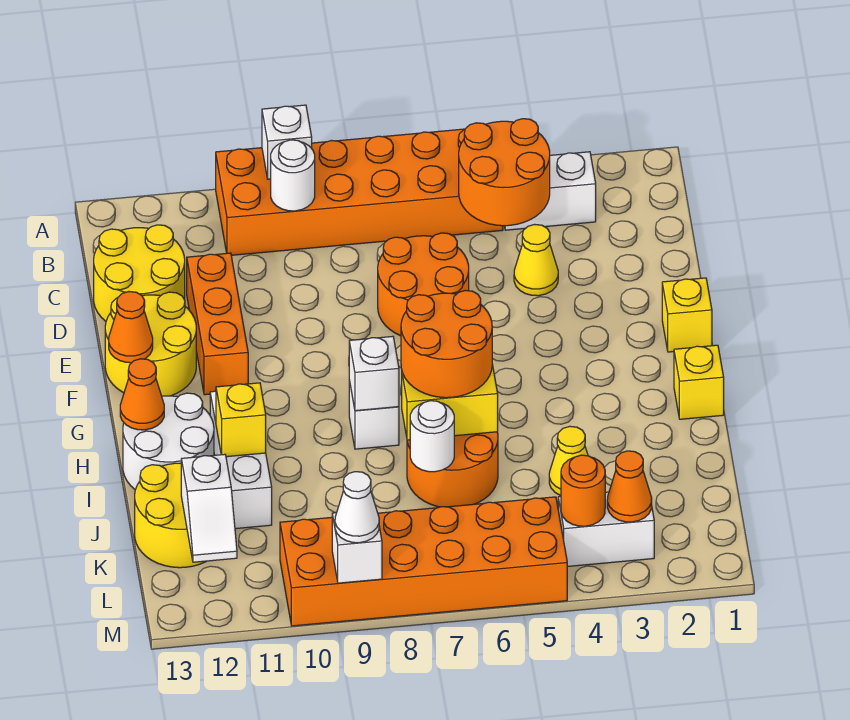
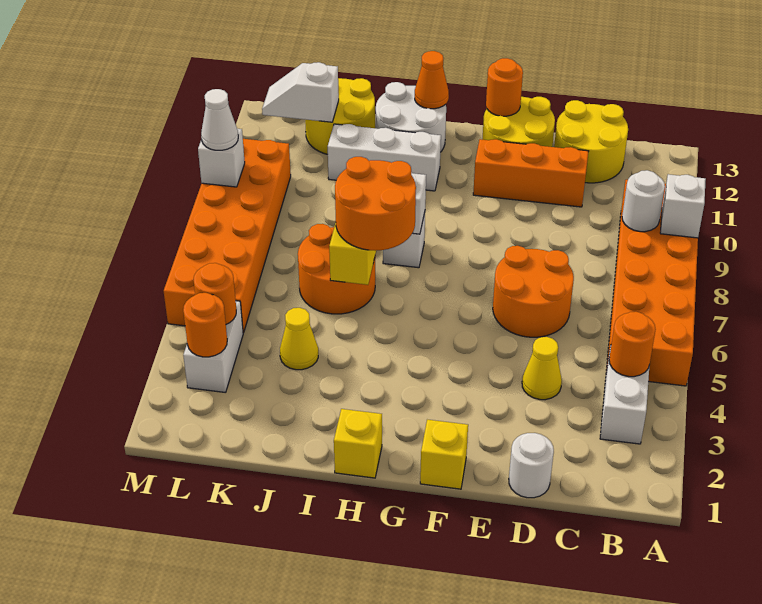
orange 2x2 round brick [459,119,550,226] -> orange 1x1 round brick [609,312,656,377]
orange 1x1 cone [109,292,153,363] -> orange 1x1 round brick [486,58,523,116]
yellow 1x1 brick [216,383,266,457] -> none
white 1x1 round brick [410,401,454,472] -> white 1x1 round brick moved to [509,433,554,498]
orange 1x1 cone [607,451,652,522] -> orange 1x1 round brick [183,293,227,357]

